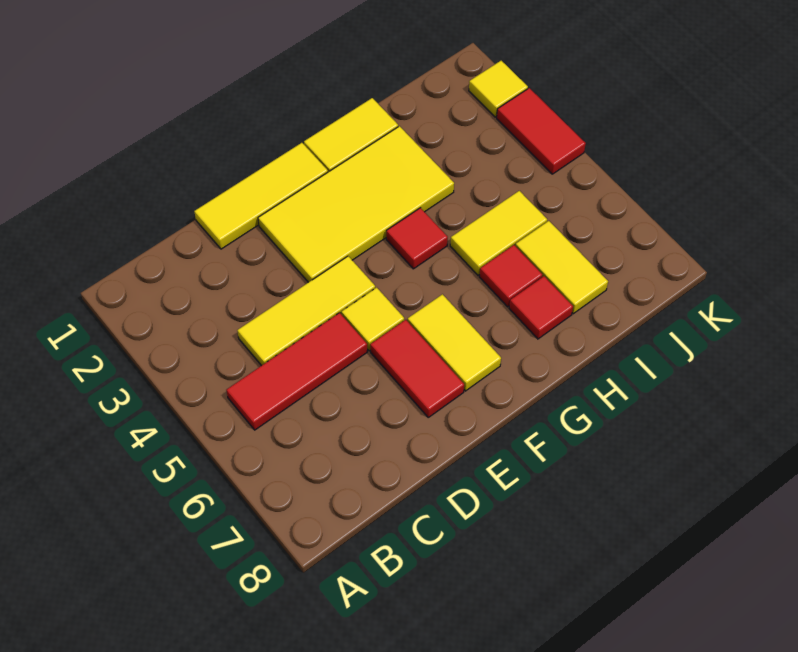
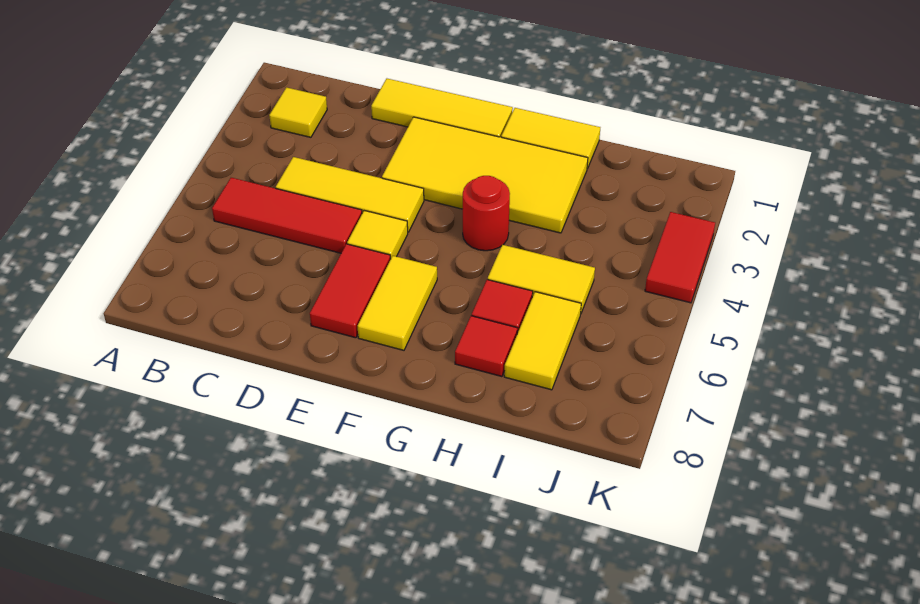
red 1x1 tile [386,208,448,269] -> red 1x1 round brick [463,176,510,251]
yellow 1x1 tile [469,61,528,117] -> yellow 1x1 tile moved to [269,87,327,137]

